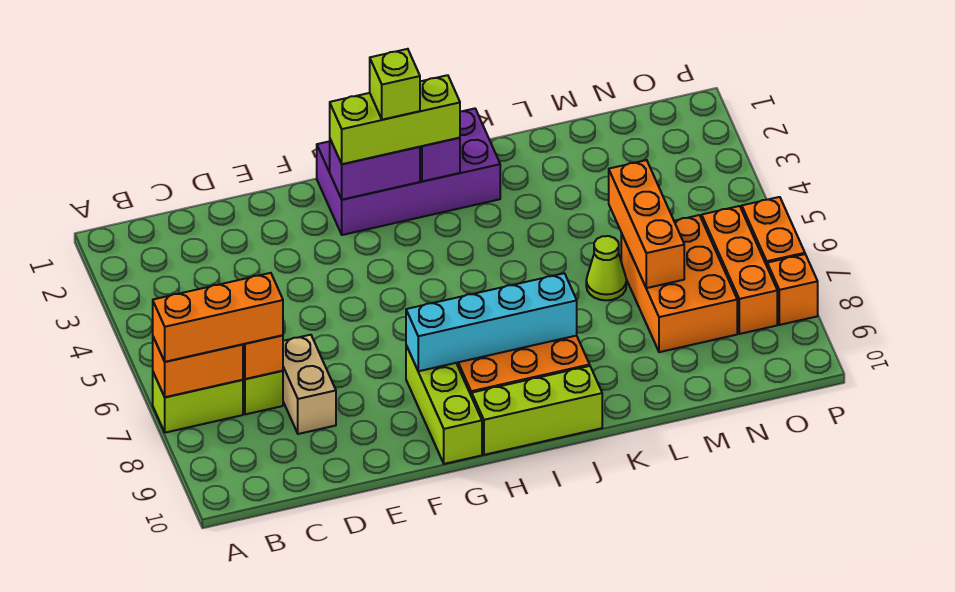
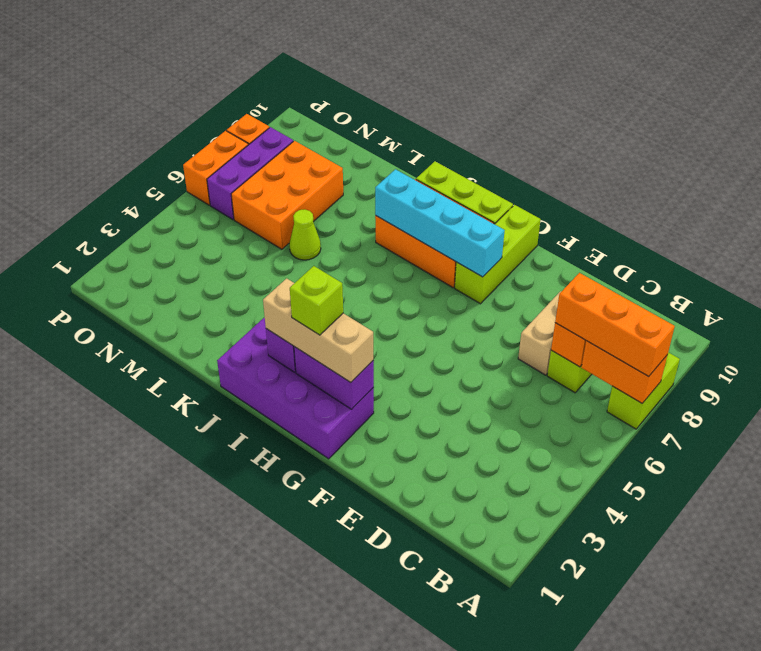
lime 1x2 brick [153,373,243,433] -> lime 1x2 brick turned to [607,352,680,429]
lime 1x3 brick [330,75,460,164] -> tan 1x3 brick [263,278,373,382]
orange 1x3 brick [609,160,684,288] -> none
orange 1x3 brick [702,206,777,334] -> purple 1x3 brick [207,127,293,220]

